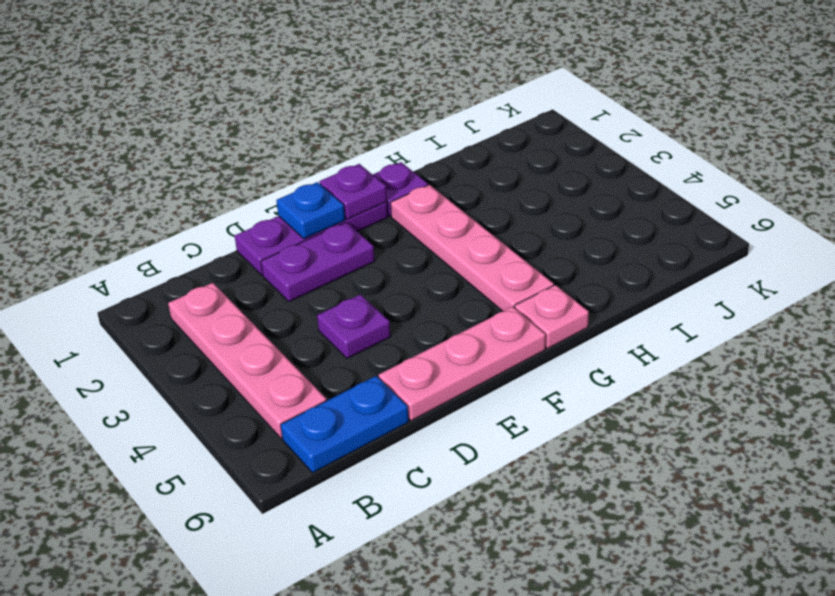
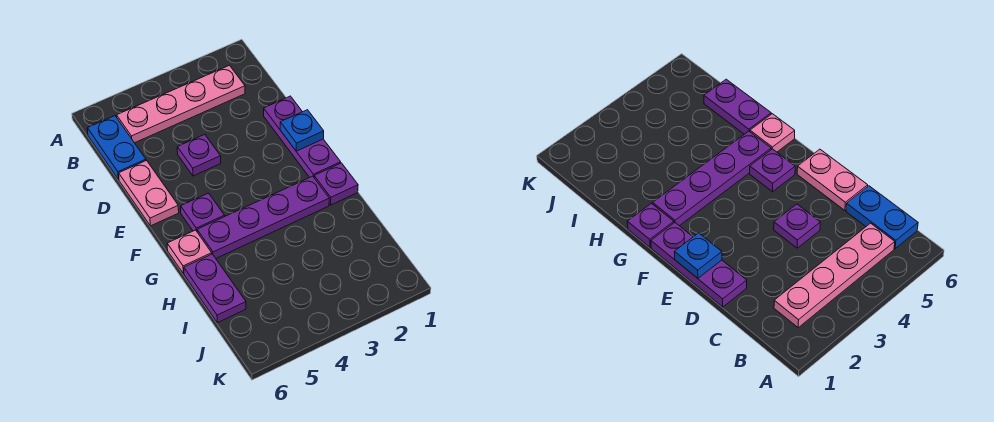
purple 1x2 plate [261,222,375,302] -> purple 1x2 plate moved to [184,254,246,323]
pink 1x3 plate [379,307,545,421] -> pink 1x2 plate [119,161,179,226]
purple 1x1 plate [319,164,387,219] -> purple 1x1 plate moved to [181,193,225,231]
pink 1x4 plate [390,185,554,311] -> purple 1x4 plate [197,176,329,258]

